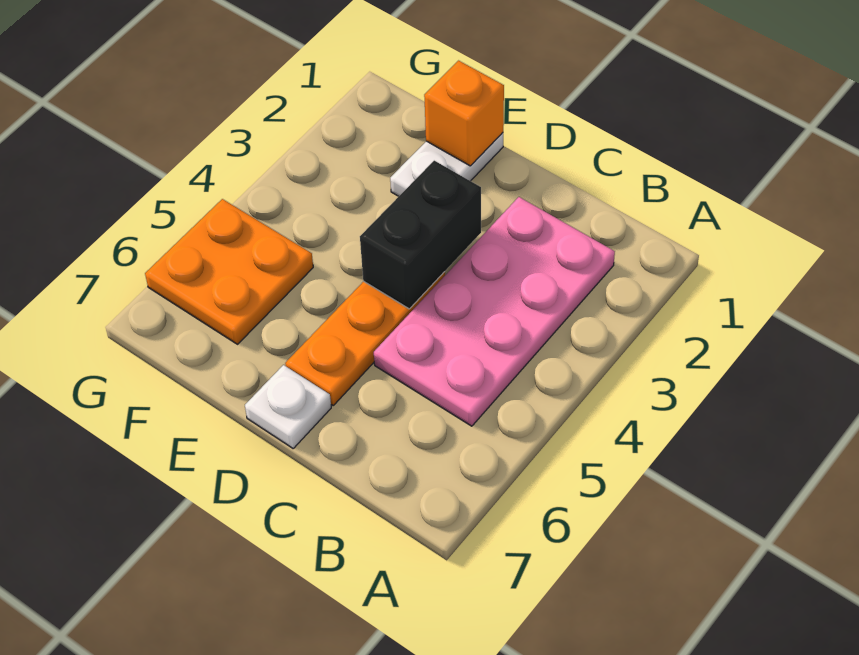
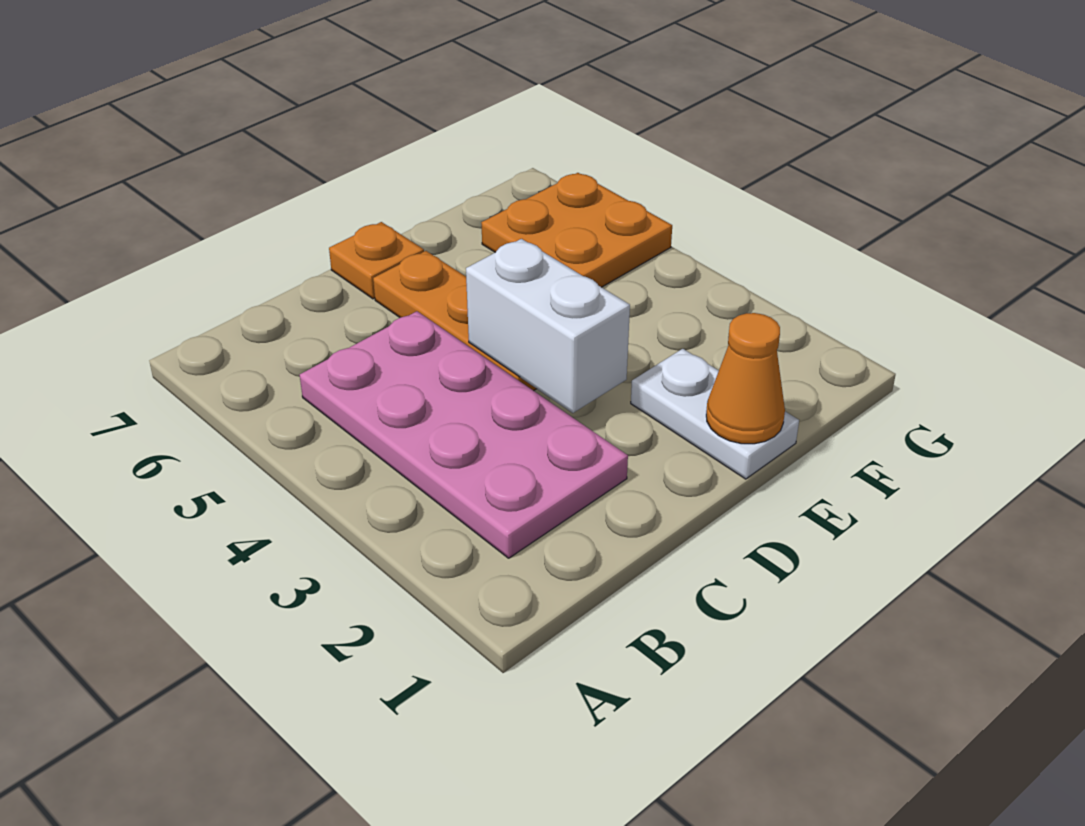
black 1x2 brick [360,161,481,309] -> white 1x2 brick [466,239,630,413]
white 1x1 plate [245,365,331,448] -> orange 1x1 plate [329,222,424,299]
orange 1x1 brick [424,61,504,166] -> orange 1x1 cone [706,313,785,444]

